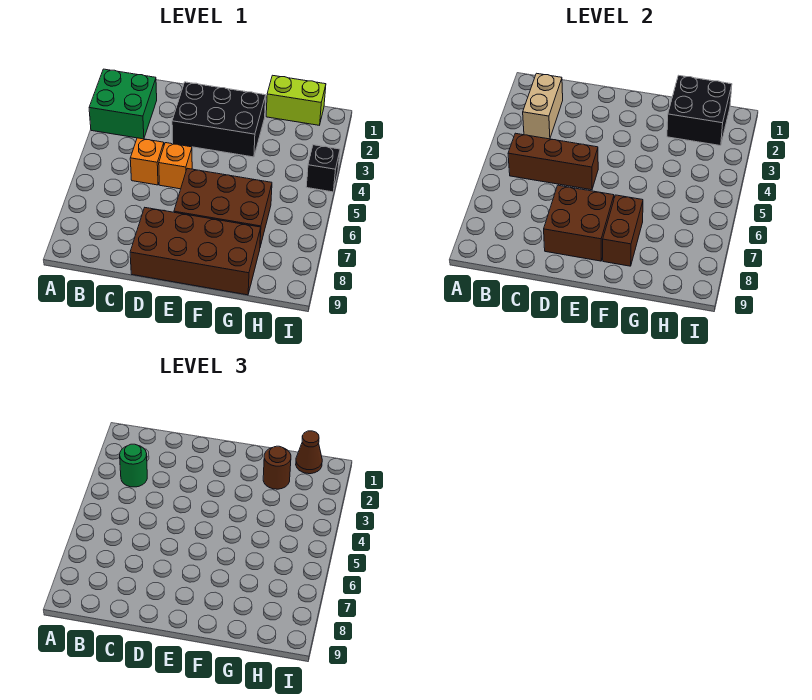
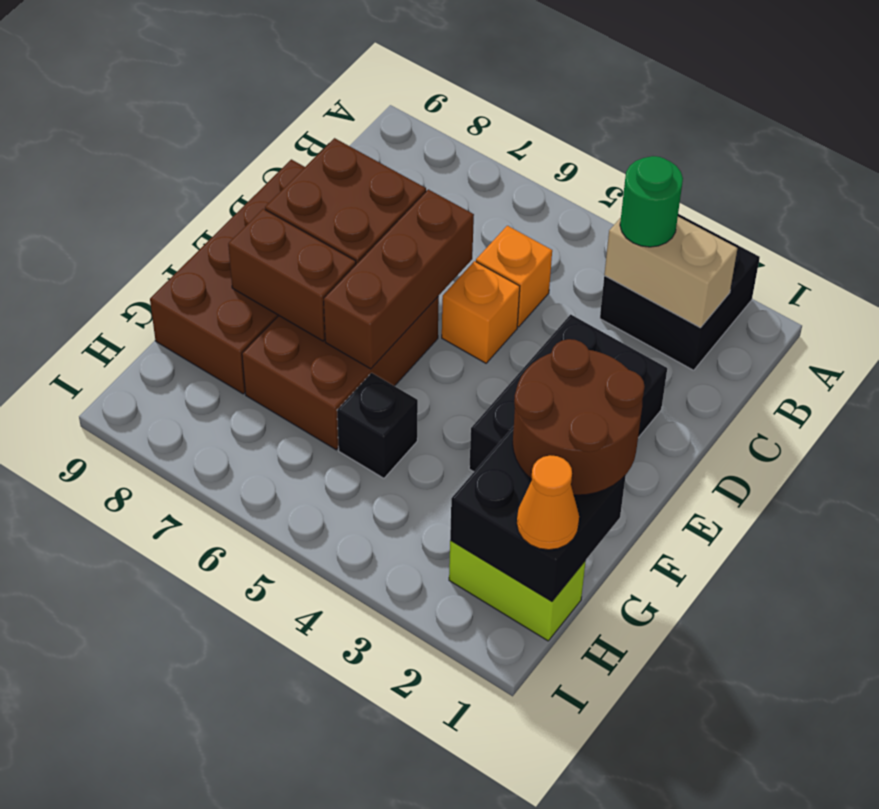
green 2x2 brick [89,69,157,139] -> black 2x2 brick [600,214,760,370]
brown 1x3 brick [508,133,598,190] -> brown 1x3 brick moved to [324,189,474,369]
lime 1x2 brick [266,75,326,125] -> lime 1x2 brick turned to [449,541,586,641]
brown 1x1 round brick [263,446,291,489] -> brown 2x2 round brick [513,339,645,495]
brown 1x1 cone [296,431,322,474] -> orange 1x1 cone [517,455,579,550]
black 1x1 brick [306,145,340,192] -> black 1x1 brick moved to [337,373,418,478]

